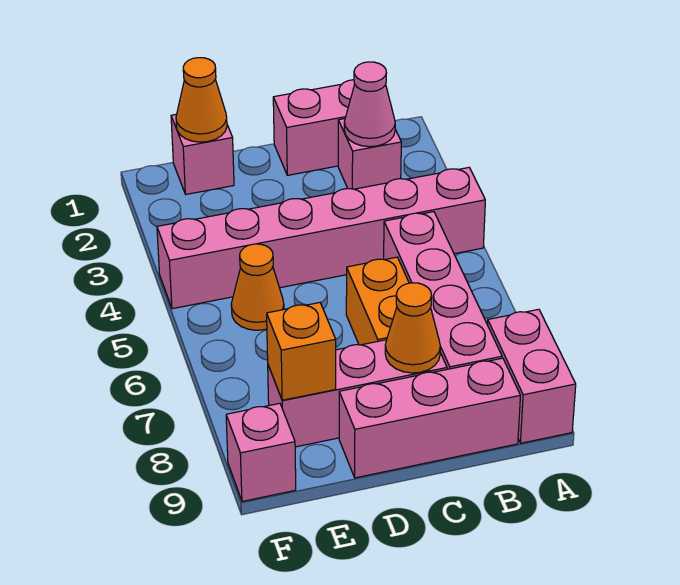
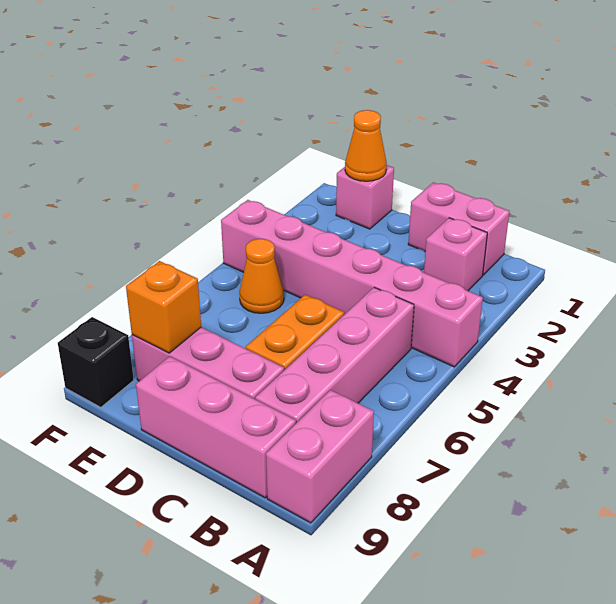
pink 1x1 cone [344,62,395,147] -> none
orange 1x1 cone [385,283,440,373] -> none
pink 1x1 brick [226,403,296,501] -> black 1x1 brick [58,317,134,407]

